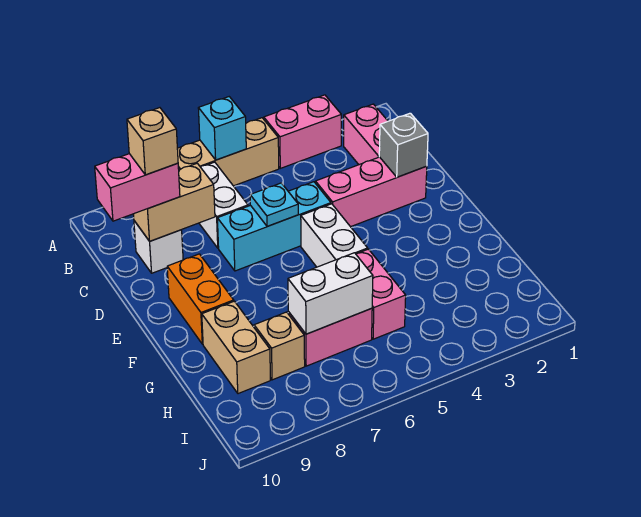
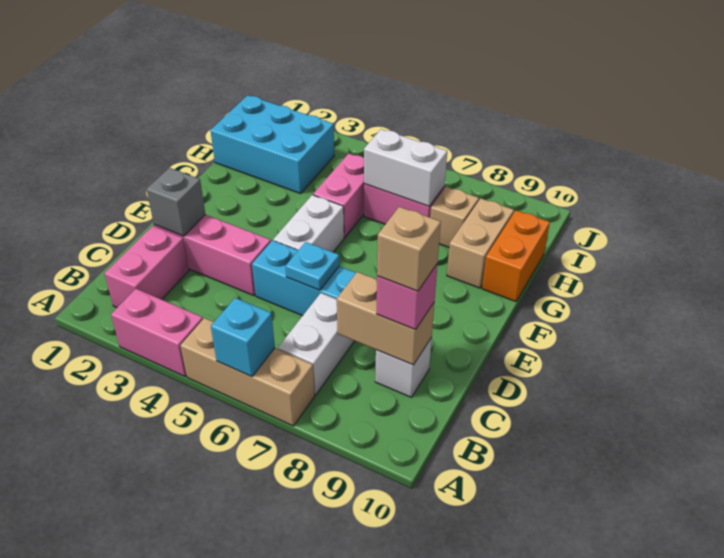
pink 1x2 brick [95,154,180,221] -> pink 1x1 brick [377,263,438,330]
orange 1x2 brick [167,254,234,344] -> orange 1x2 brick moved to [482,210,550,302]
none -> cyan 2x3 brick [210,95,334,194]

